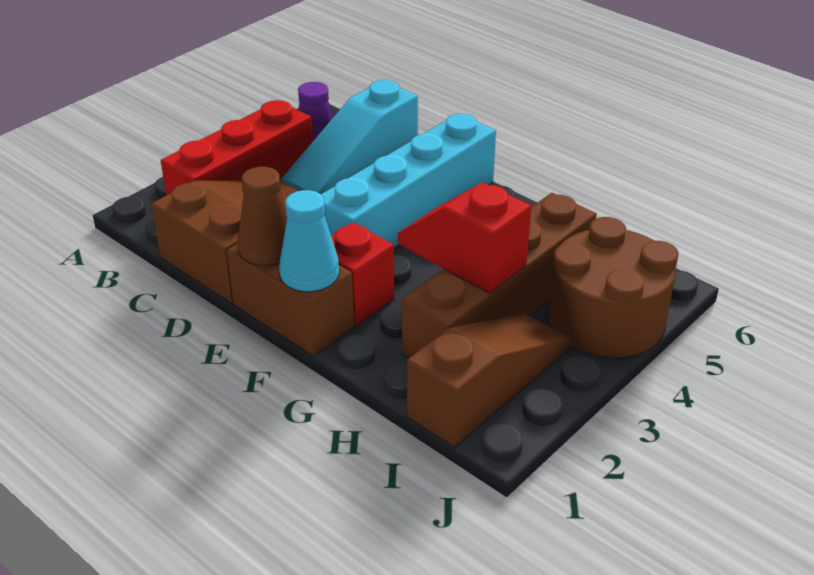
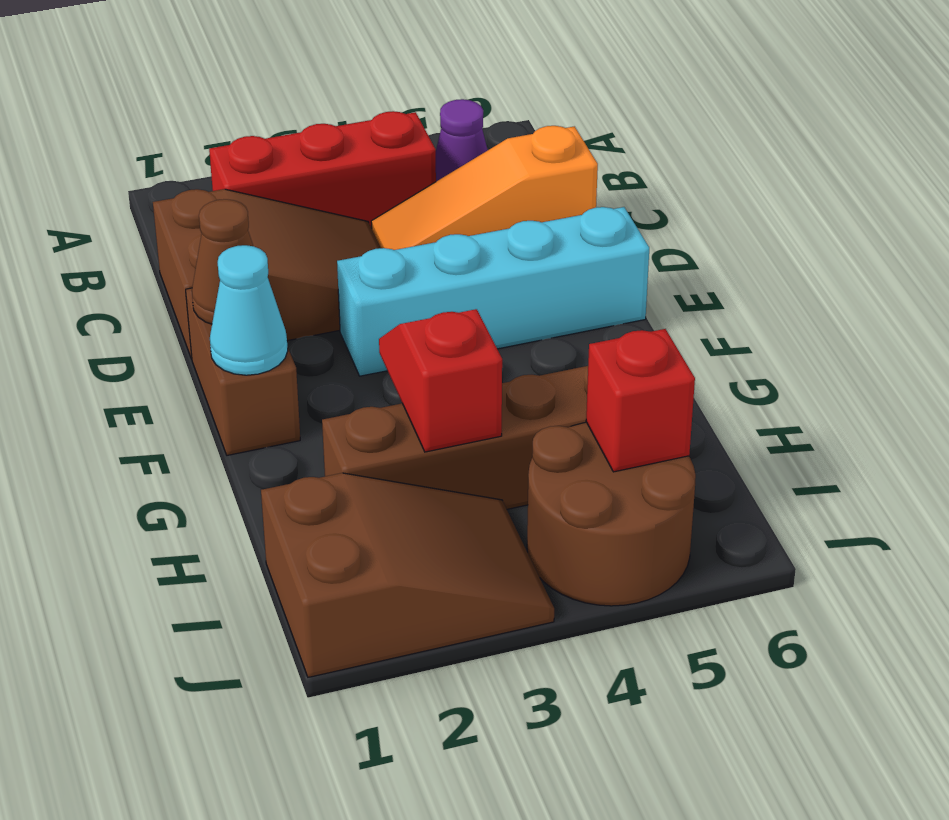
cyan 1x3 slope [281,80,418,194] -> orange 1x3 slope [371,126,598,250]
red 1x1 brick [331,222,394,326] -> red 1x1 brick moved to [586,329,695,472]
brown 1x3 slope [407,313,571,447] -> brown 2x3 slope [261,473,554,677]

